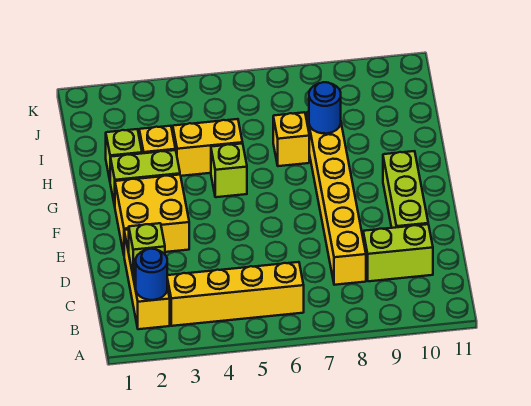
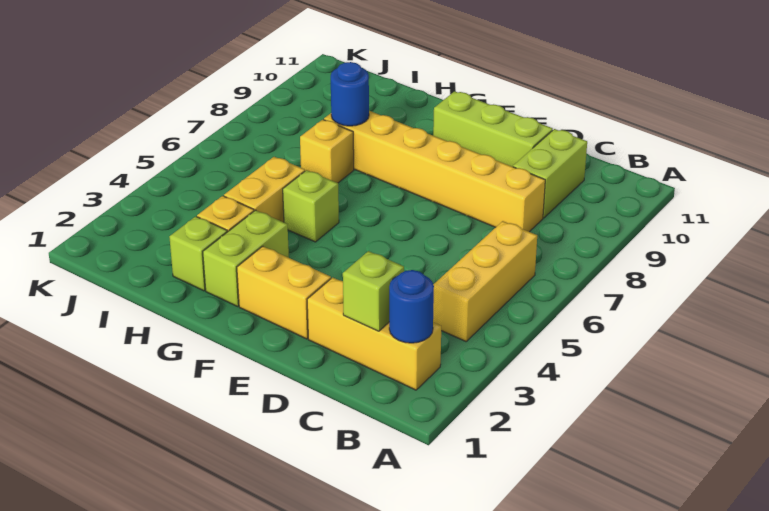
yellow 1x4 brick [167,262,304,326] -> yellow 1x3 brick [433,221,537,341]
yellow 2x2 brick [115,175,189,254] -> yellow 1x2 brick [237,246,331,339]

